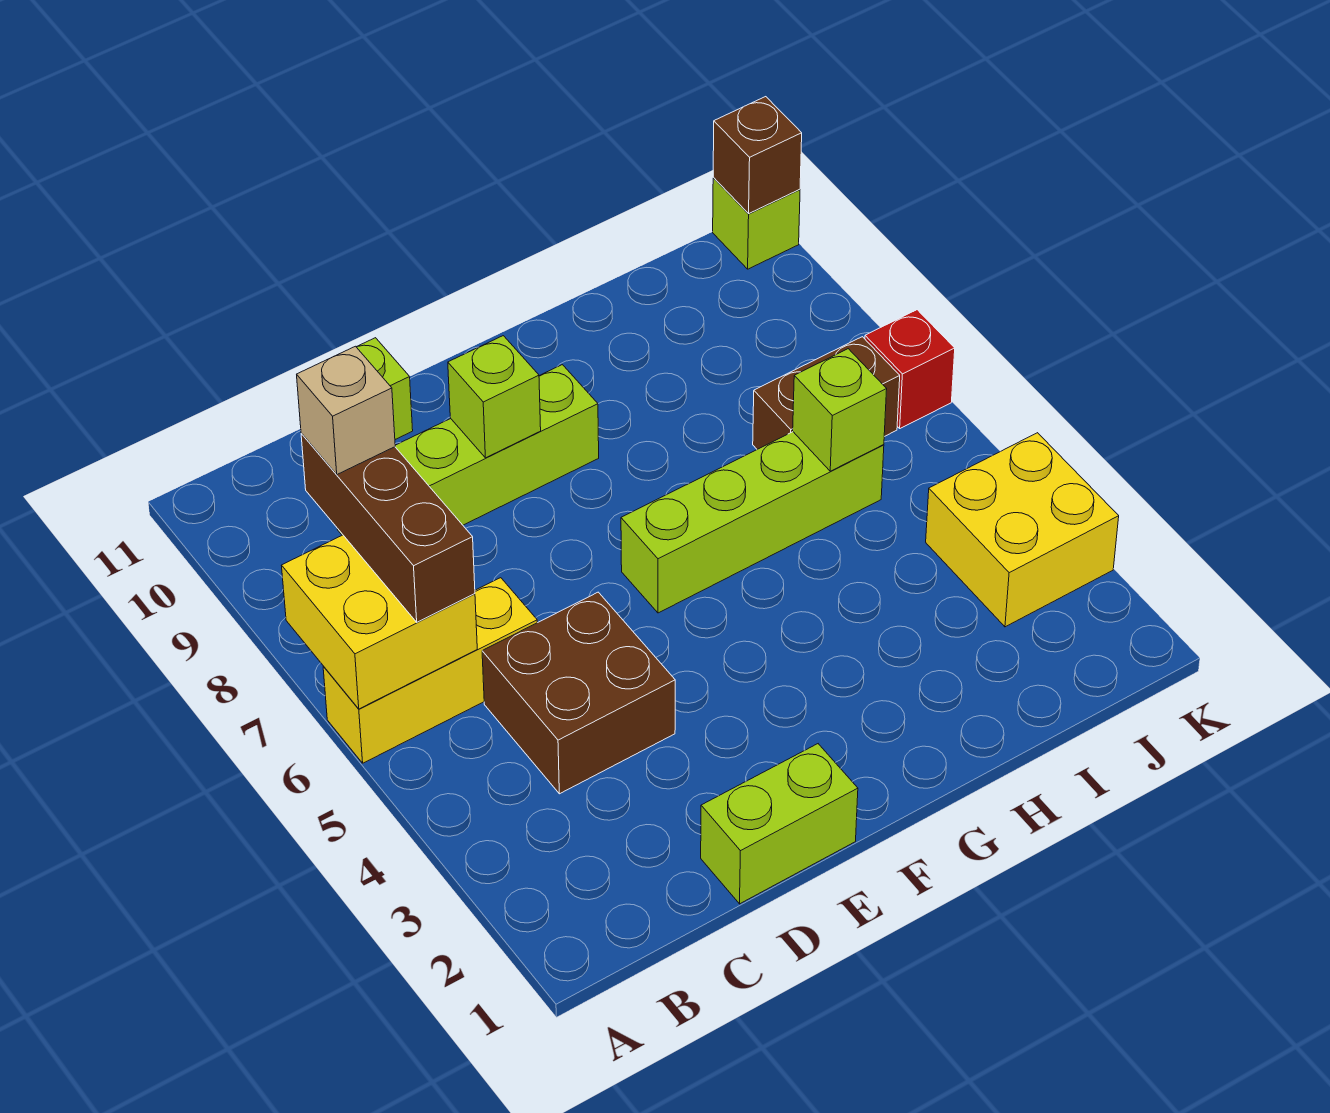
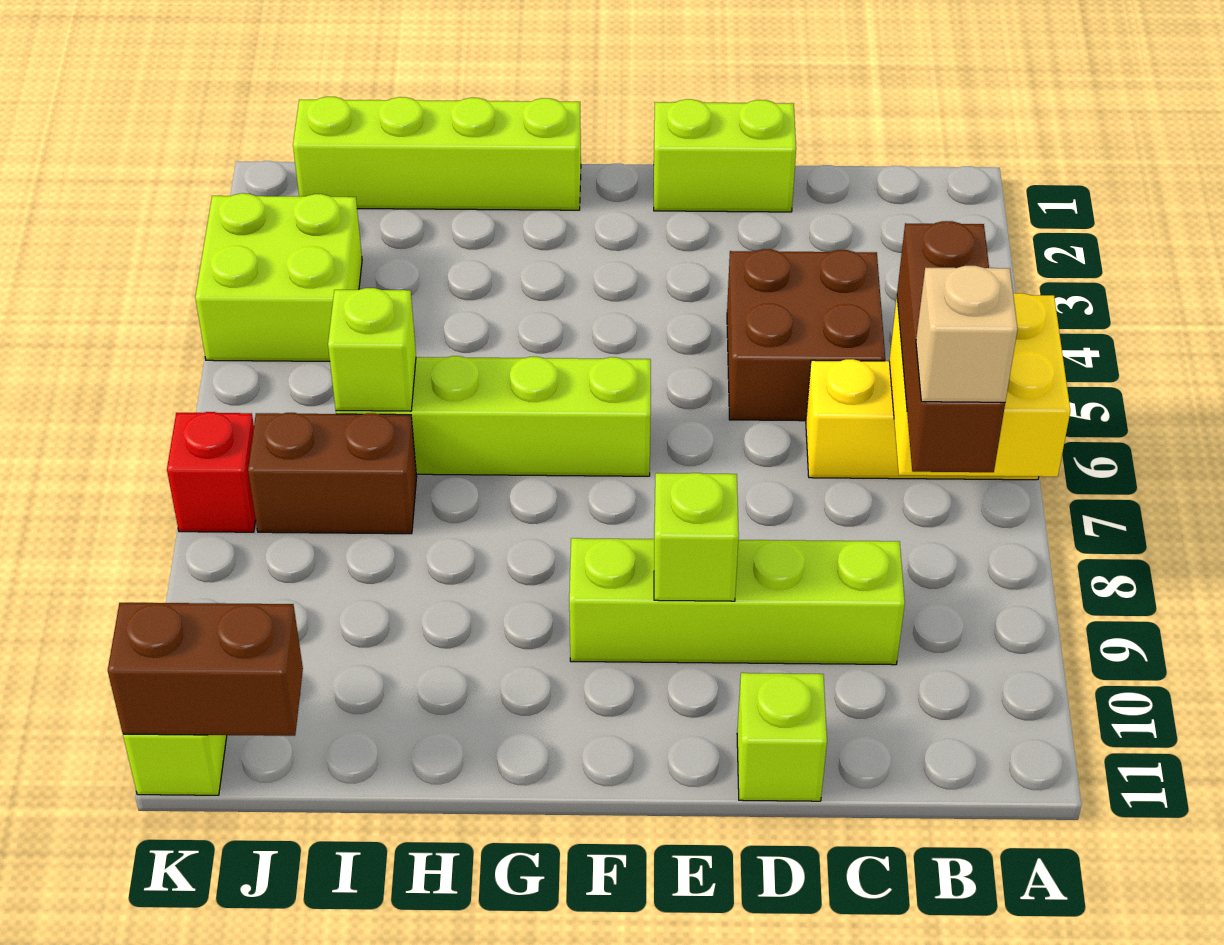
none -> lime 1x4 brick [293,97,581,210]
yellow 2x2 brick [926,433,1119,627] -> lime 2x2 brick [195,193,362,361]
brown 1x1 brick [713,97,802,213] -> brown 1x2 brick [108,603,303,736]

